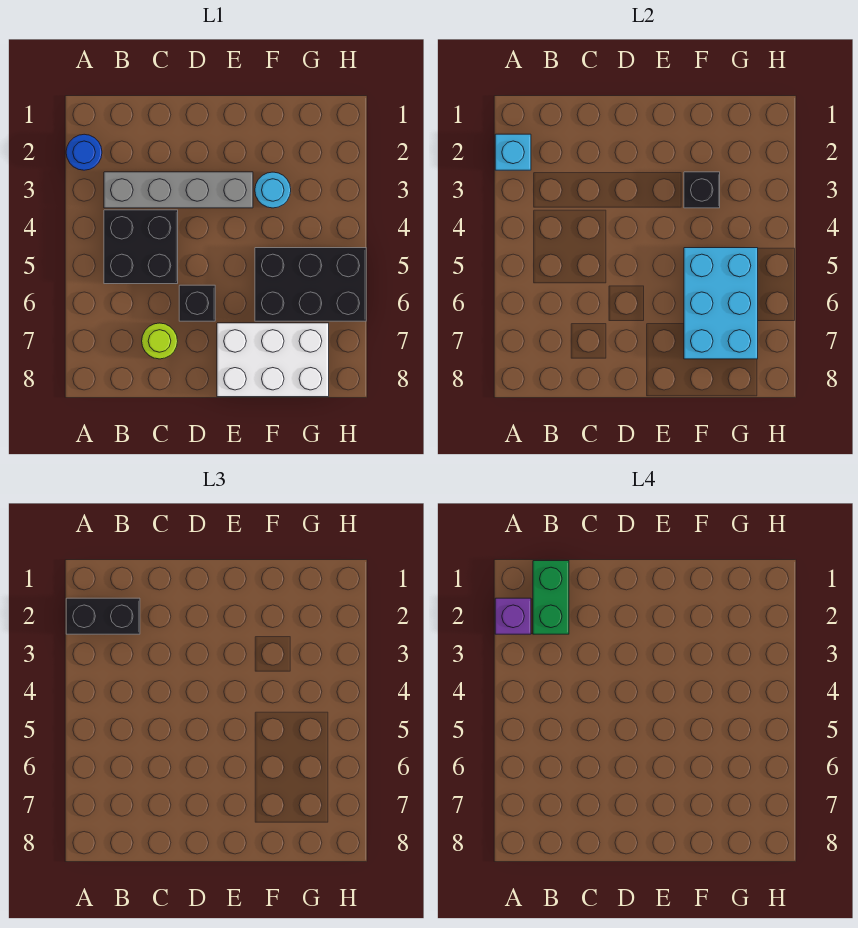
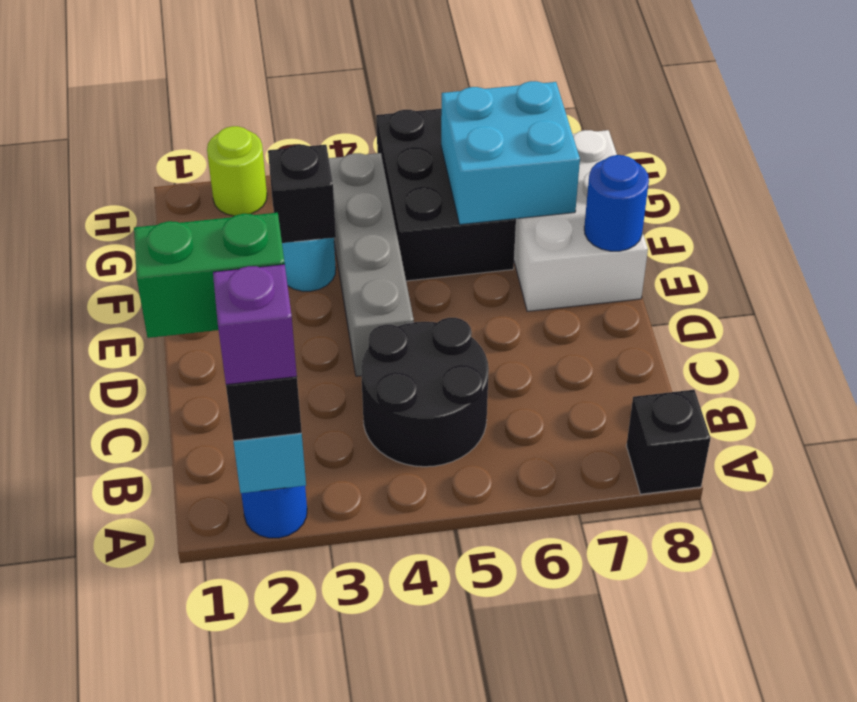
grey 1x4 brick [104,172,253,208] -> grey 1x4 brick moved to [329,153,414,376]
black 2x2 brick [104,210,178,284] -> black 2x2 round brick [361,318,489,467]
lime 1x1 round brick [142,323,178,359] -> lime 1x1 round brick moved to [207,126,267,216]
black 1x1 brick [179,285,215,321] -> black 1x1 brick moved to [626,390,710,494]
none -> blue 1x1 round brick [584,155,649,251]
cyan 2x3 brick [684,248,758,359] -> cyan 2x2 brick [441,81,580,224]

